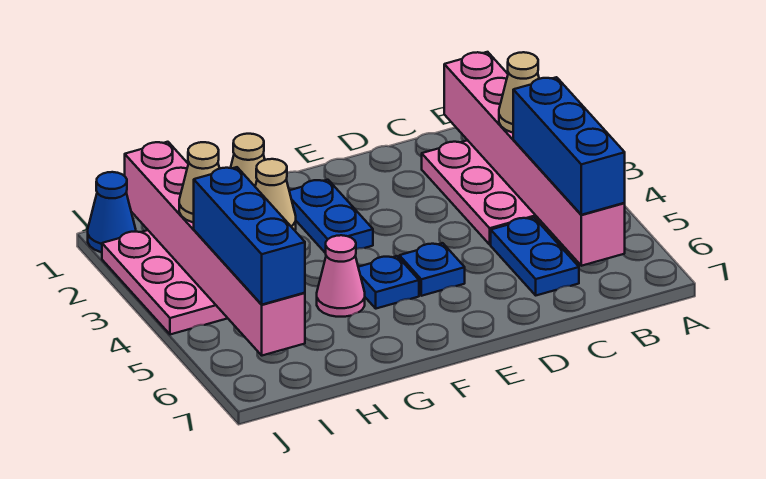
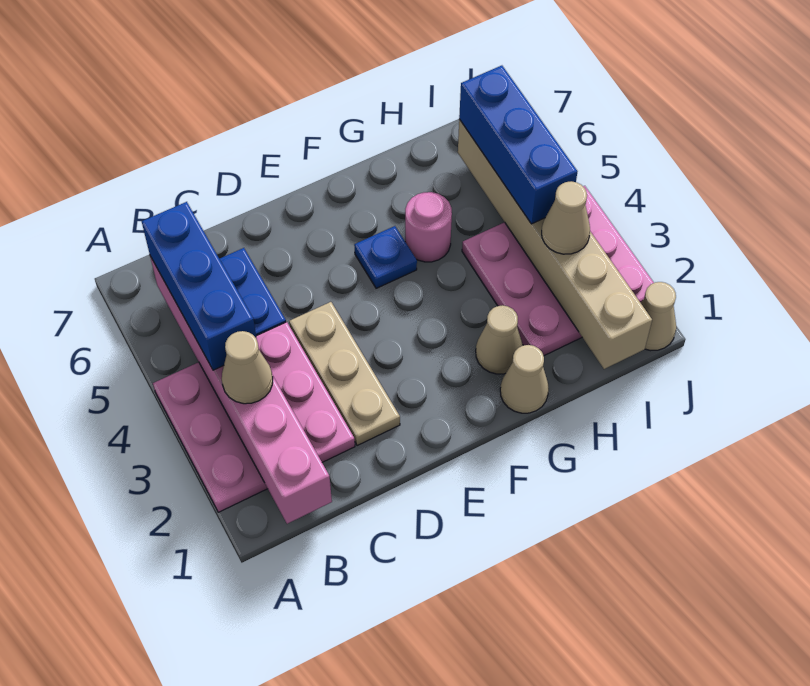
none -> tan 1x3 plate [289,302,400,446]
blue 1x1 plate [399,243,465,296] -> none
blue 1x2 plate [289,180,373,253] -> none
pink 1x1 cone [317,235,365,317] -> pink 1x1 round brick [405,192,452,262]
pink 1x6 brick [125,142,305,356] -> tan 1x6 brick [458,119,652,369]
blue 1x1 cone [88,172,136,252] -> tan 1x1 cone [641,282,676,351]

